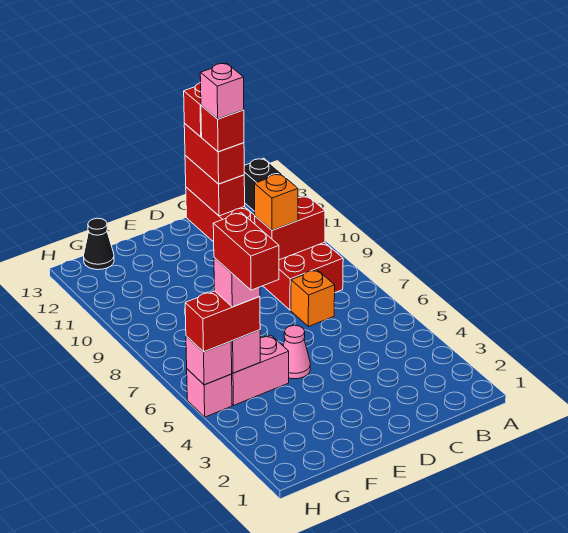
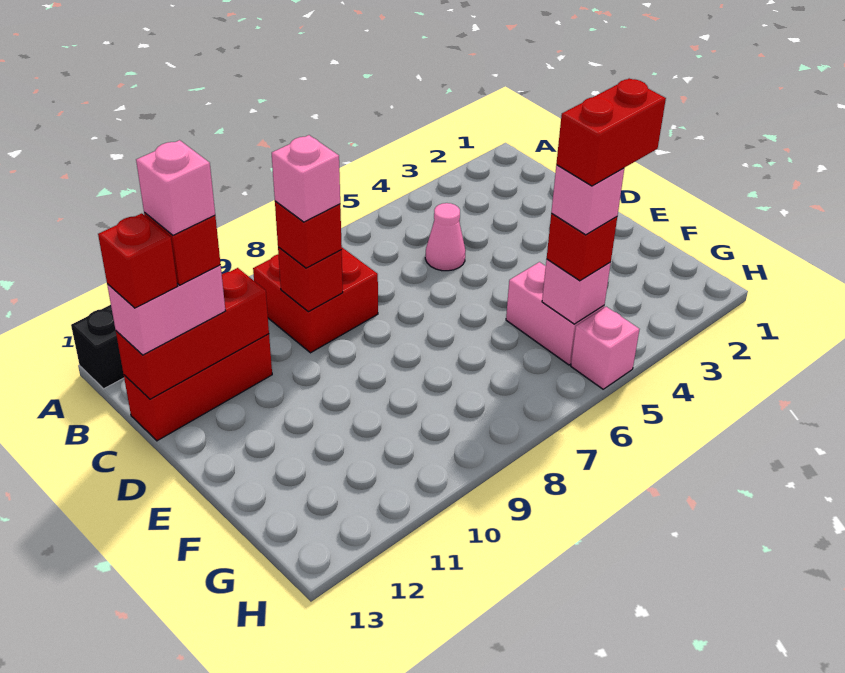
red 1x2 brick [255,196,325,260] -> red 1x1 brick [278,247,343,312]
orange 1x1 brick [291,270,335,327] -> none
orange 1x1 brick [255,174,298,230] -> red 1x1 brick [275,201,342,268]
red 1x2 brick [185,156,245,216] -> red 1x3 brick [116,268,269,399]
red 1x2 brick [184,124,244,184] -> pink 1x2 brick [107,265,225,355]
pink 1x1 cone [283,326,310,379] -> pink 1x1 cone moved to [425,203,466,271]
red 1x2 brick [185,291,260,352] -> red 1x1 brick [547,213,617,281]
black 1x1 cone [84,218,114,270] -> none
pink 1x1 brick [186,336,232,385] -> pink 1x1 brick moved to [272,135,340,222]

